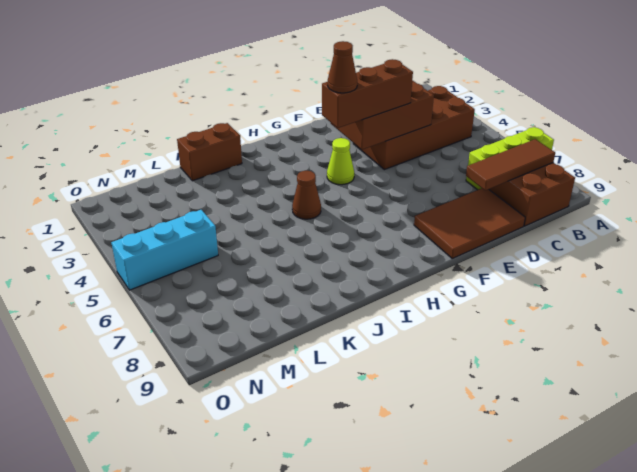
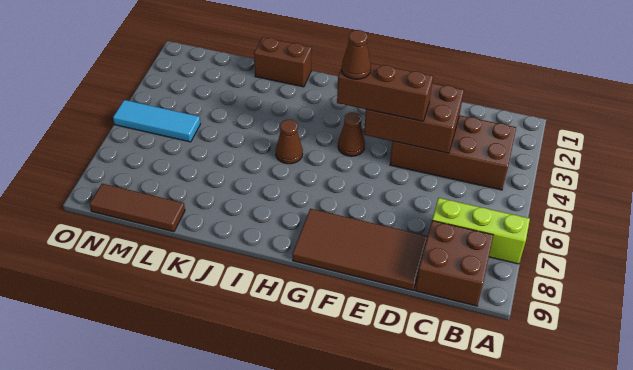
brown 1x3 tile [466,139,555,190] -> brown 1x3 tile moved to [90,184,185,232]
brown 2x3 tile [414,188,525,258] -> brown 2x4 tile [292,209,428,290]
lime 1x1 cone [327,138,354,185] -> brown 1x1 cone [338,112,365,156]
cyan 1x3 brick [111,210,218,290] -> cyan 1x3 tile [113,100,200,142]

